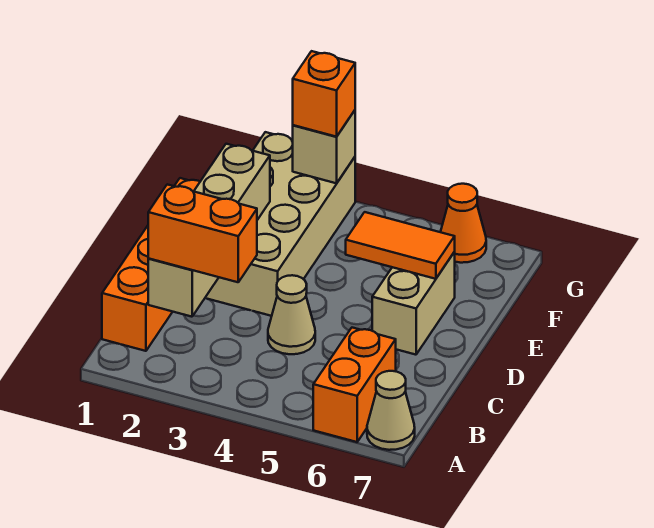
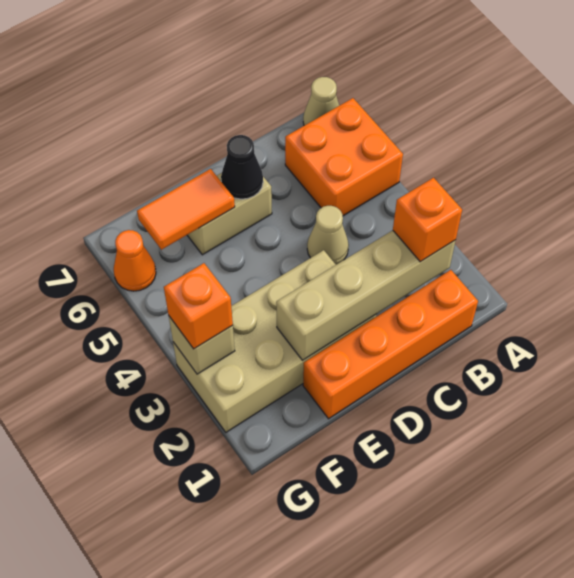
orange 1x2 brick [313,328,396,442] -> orange 2x2 brick [285,98,403,216]
orange 1x2 brick [148,184,257,282] -> orange 1x1 brick [393,178,462,262]
none -> black 1x1 cone [221,135,263,199]
orange 1x2 tile [346,212,455,279] -> orange 1x2 tile turned to [137,169,235,250]

